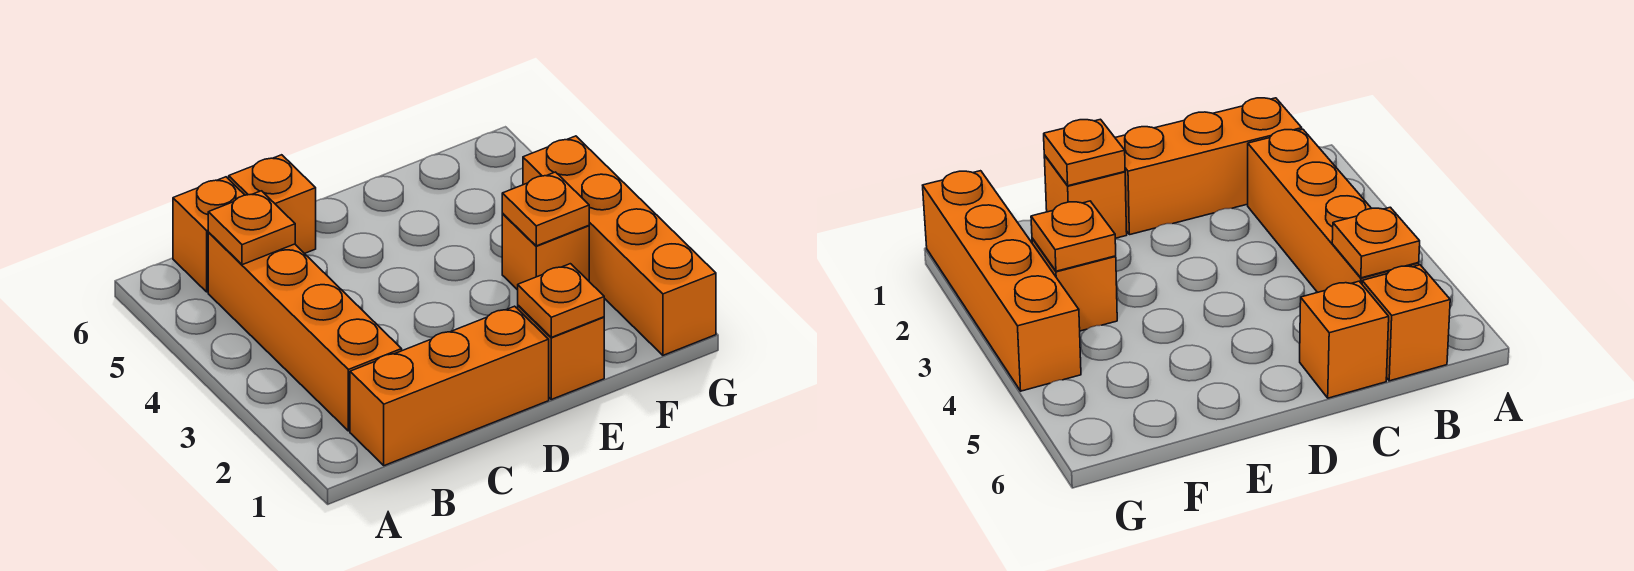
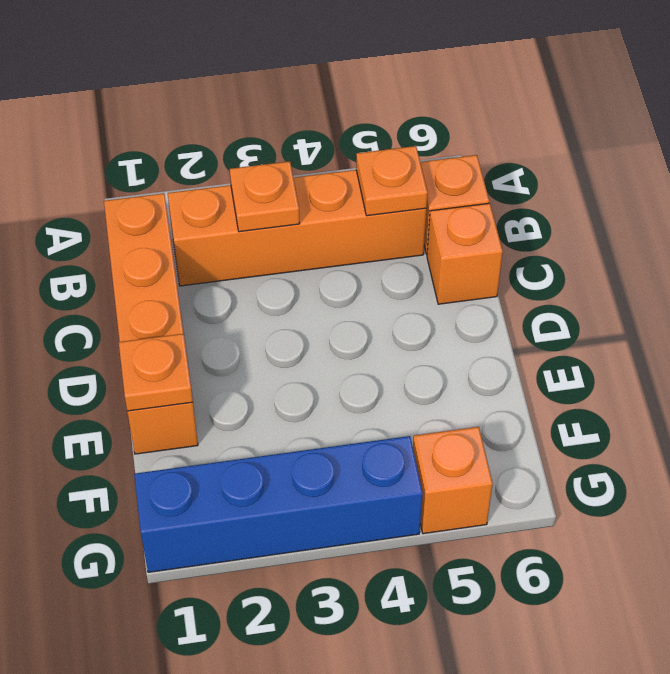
orange 1x1 brick [502,214,589,290] -> orange 1x1 brick moved to [413,427,493,534]
orange 1x1 plate [502,172,589,246] -> orange 1x1 plate moved to [230,161,300,232]
orange 1x4 brick [523,136,716,355] -> blue 1x4 brick [134,436,423,572]

